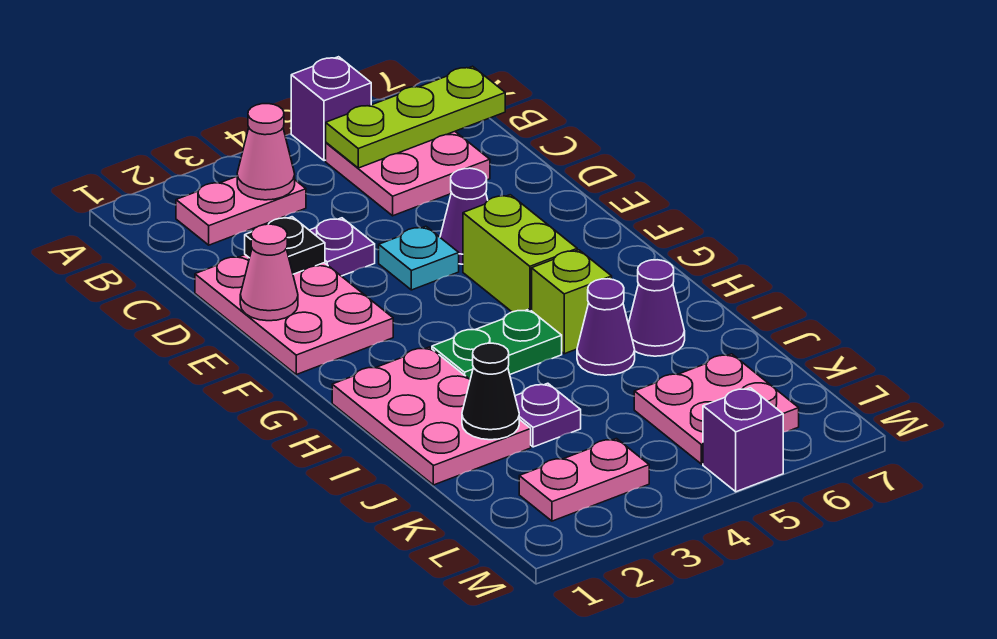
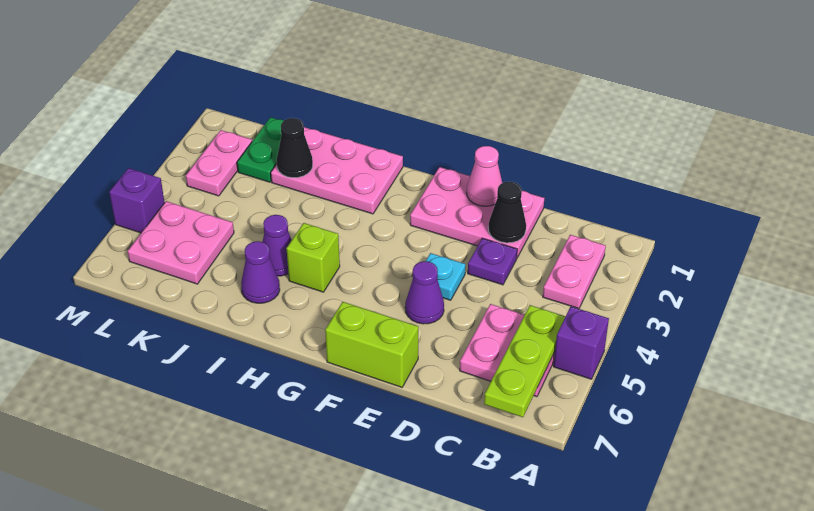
pink 1x1 cone [237,104,295,200] -> none
black 1x1 plate [245,217,325,274] -> black 1x1 cone [488,182,526,243]
lime 1x2 brick [463,195,577,312] -> lime 1x2 brick moved to [325,302,418,387]
green 1x2 plate [432,309,562,379] -> green 1x2 plate moved to [237,117,284,182]
purple 1x1 plate [515,383,581,447] -> none

